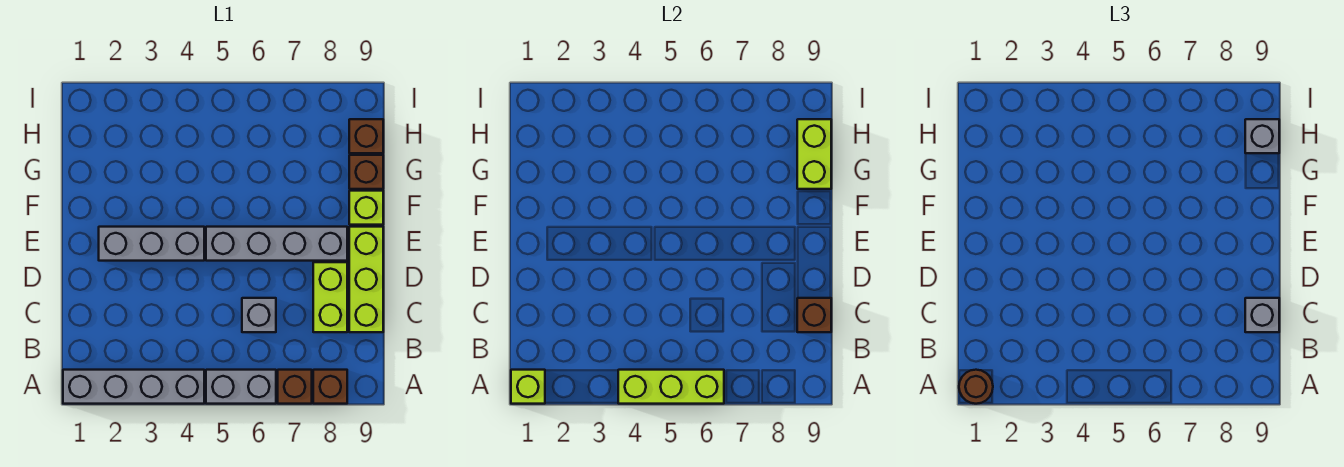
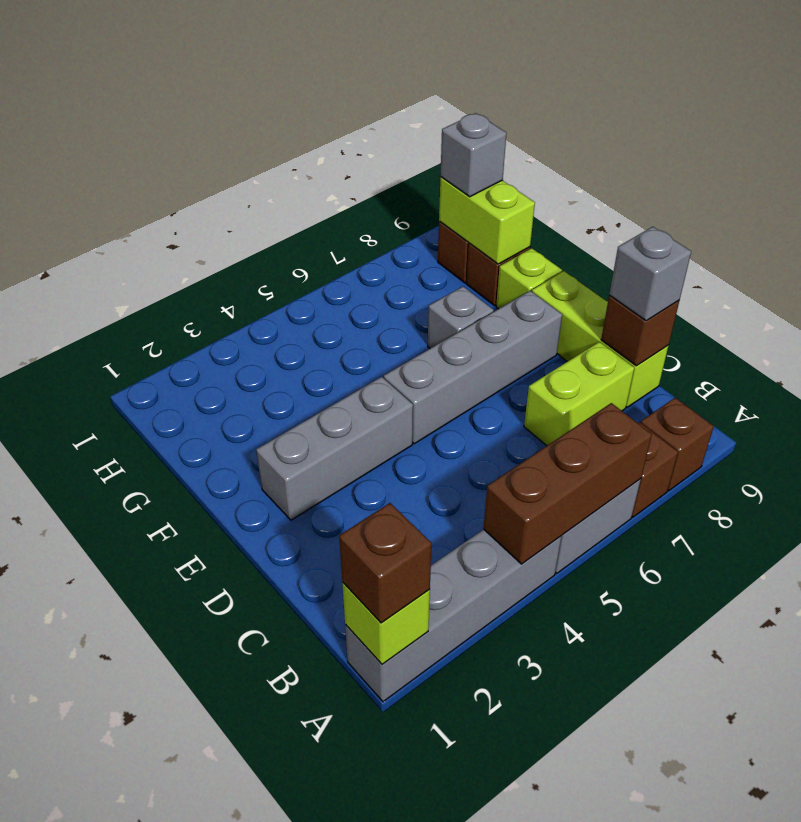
brown 1x1 round brick [959,370,993,404] -> brown 1x1 brick [339,503,431,623]
lime 1x3 brick [618,370,724,404] -> brown 1x3 brick [483,403,652,564]
grey 1x1 brick [242,298,276,332] -> grey 1x1 brick moved to [428,287,494,348]
lime 1x2 brick [313,262,347,332] -> lime 1x2 brick turned to [524,342,634,446]

